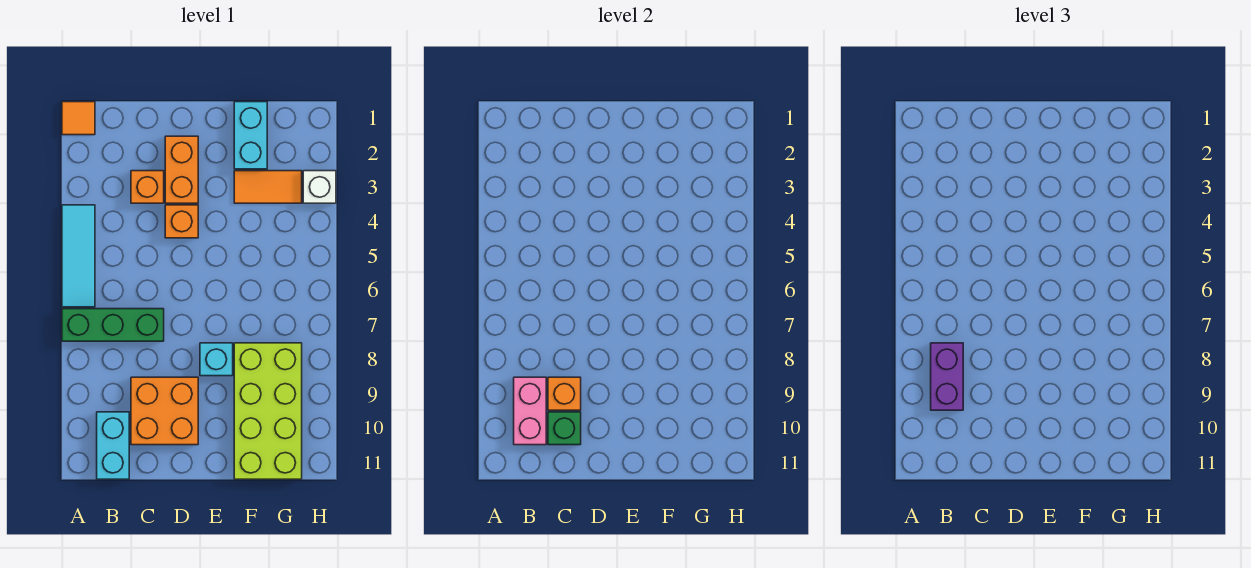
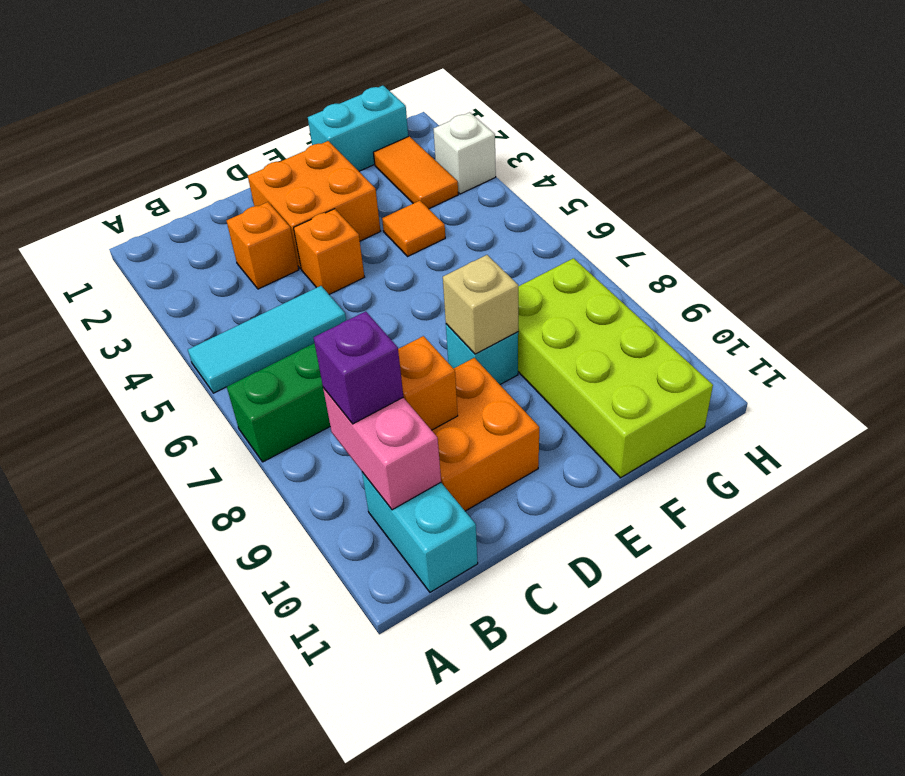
orange 1x1 tile [62,102,95,135] -> orange 1x1 tile moved to [382,201,445,257]
cyan 1x3 tile [62,205,95,307] -> cyan 1x3 tile turned to [188,286,346,393]
purple 1x2 brick [931,343,963,410] -> purple 1x1 brick [314,312,403,424]
green 1x1 brick [548,412,581,445] -> none
orange 1x2 brick [165,136,198,203] -> orange 2x2 brick [248,141,380,269]
none -> tan 1x1 brick [443,255,519,354]
cyan 1x2 brick [234,102,267,169] -> cyan 1x2 brick turned to [308,86,408,171]
orange 1x2 tile [234,171,302,203] -> orange 1x2 tile turned to [373,136,458,209]

